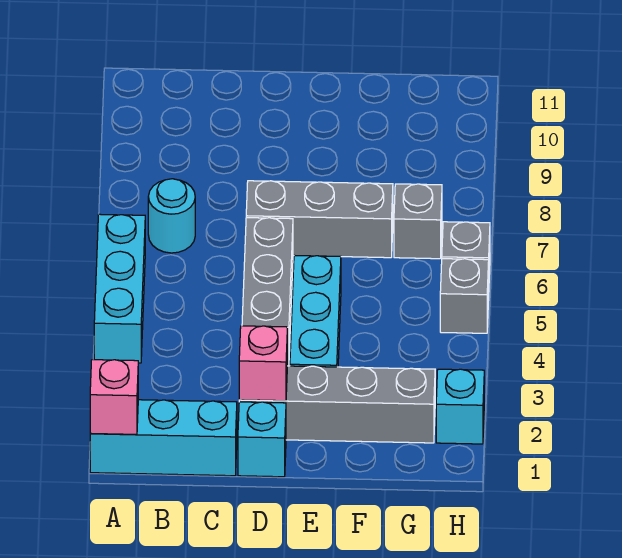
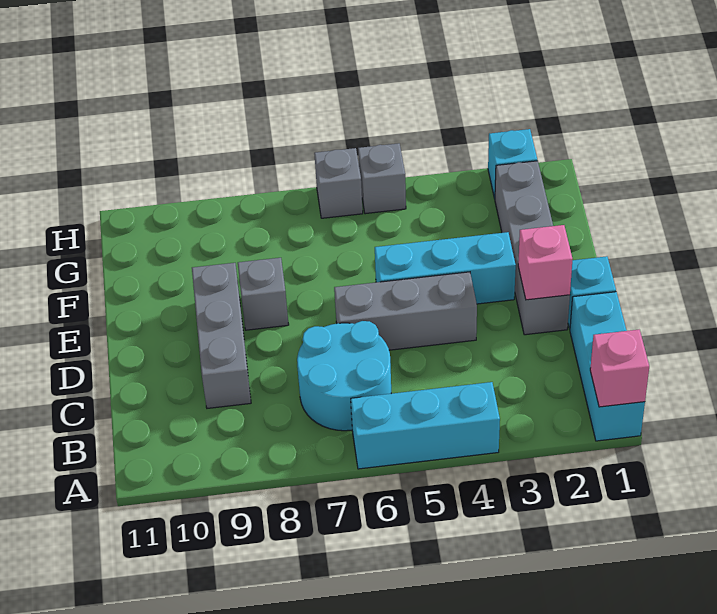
cyan 1x1 round brick [148,179,195,253] -> cyan 2x2 round brick [297,321,391,431]
grey 1x3 brick [246,181,393,258] -> grey 1x3 brick moved to [192,263,251,408]
grey 1x1 brick [394,184,442,259] -> grey 1x1 brick moved to [238,258,289,330]

